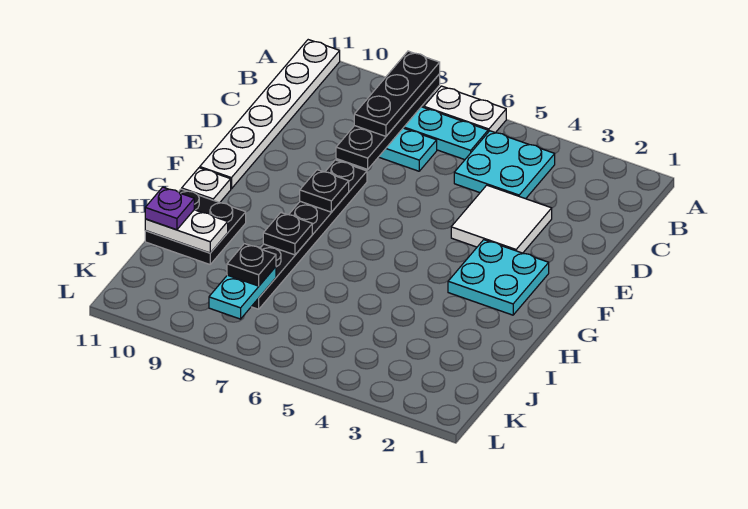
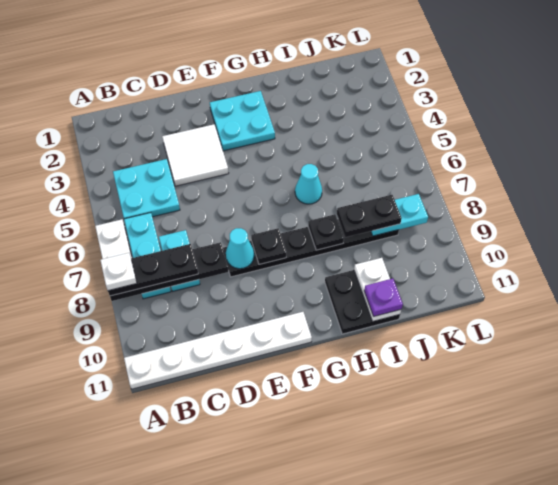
none -> cyan 1x1 cone [226,228,254,269]
white 1x1 plate [182,168,231,203] -> white 1x1 plate moved to [100,253,137,291]
none -> cyan 1x1 cone [295,164,322,204]
black 1x1 plate [227,244,276,286] -> black 1x2 plate [337,195,402,237]

